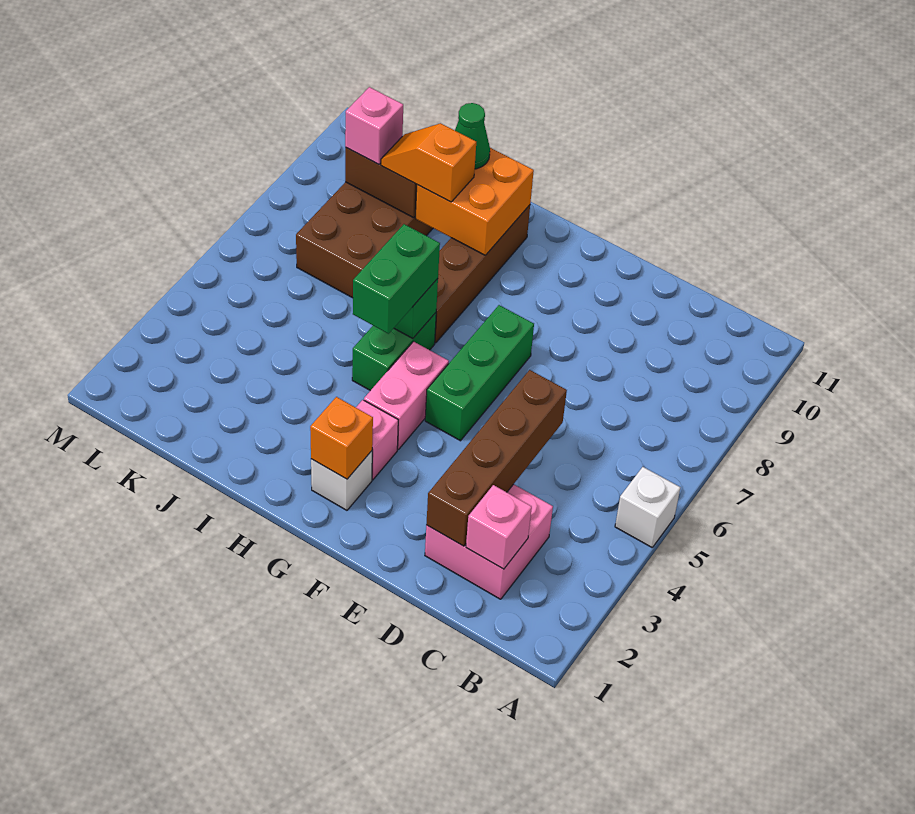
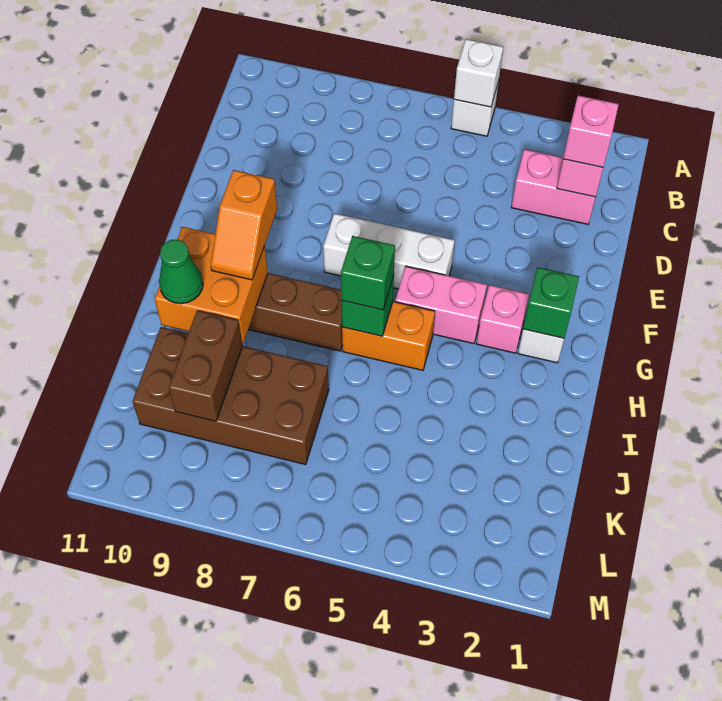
none -> white 1x1 brick [454,39,503,107]
pink 2x2 brick [425,484,553,599] -> pink 1x2 brick [511,149,596,224]
brown 1x4 brick [426,370,567,546] -> none
green 1x3 brick [425,305,534,441] -> white 1x3 brick [323,213,455,289]
orange 1x1 brick [310,397,373,479] -> green 1x1 brick [523,267,579,338]
green 1x2 brick [352,313,436,391] -> orange 1x2 brick [342,302,435,370]
green 1x2 brick [353,224,440,334] -> green 1x1 brick [341,236,395,310]
orange 1x2 slope [381,123,476,202] -> orange 1x2 slope moved to [211,170,277,280]
pink 1x1 brick [345,87,403,164] -> pink 1x1 brick moved to [563,95,619,167]

